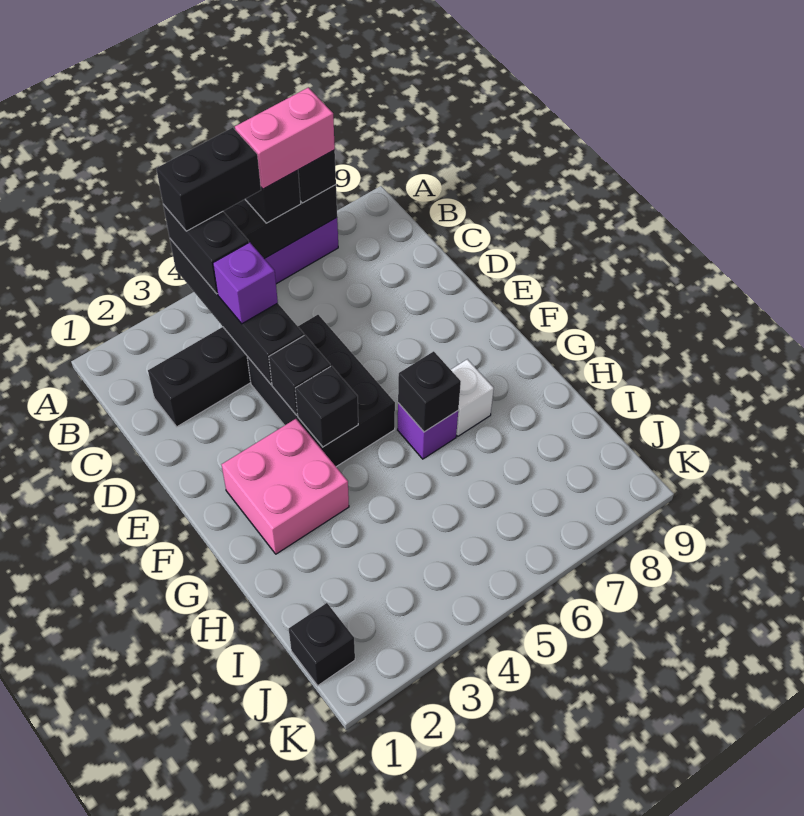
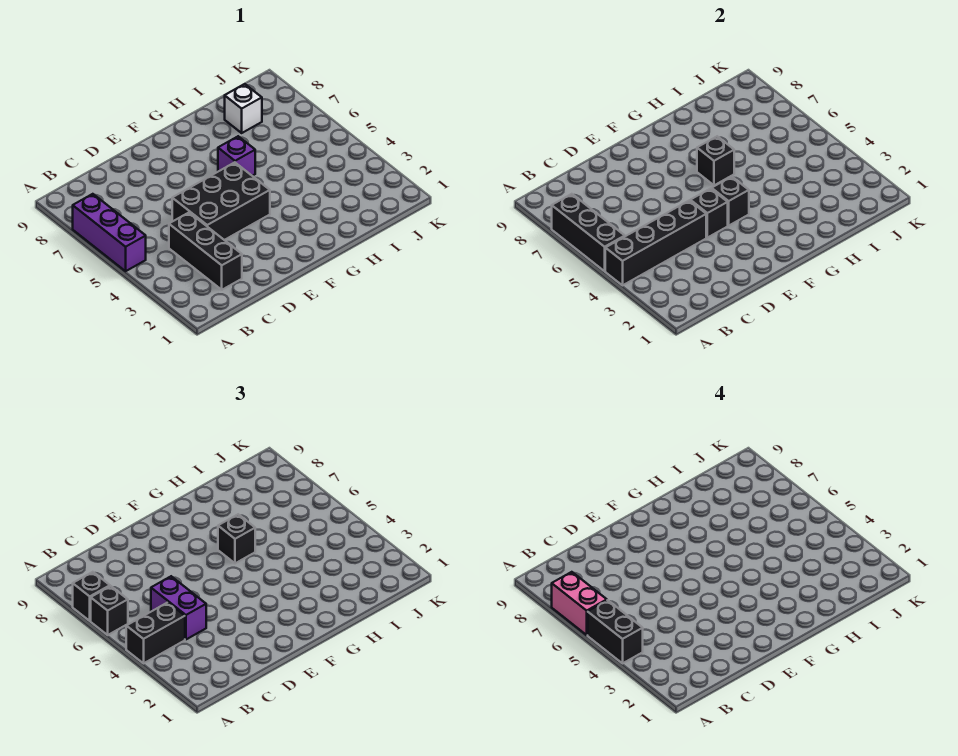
purple 1x1 brick [213,242,278,324] -> purple 1x2 brick [151,576,206,639]
pink 2x2 brick [222,419,349,554] -> none
white 1x1 brick [451,359,494,436] -> white 1x1 brick moved to [225,84,262,133]
black 1x1 brick [289,603,355,686] -> black 1x1 brick moved to [218,514,255,563]

